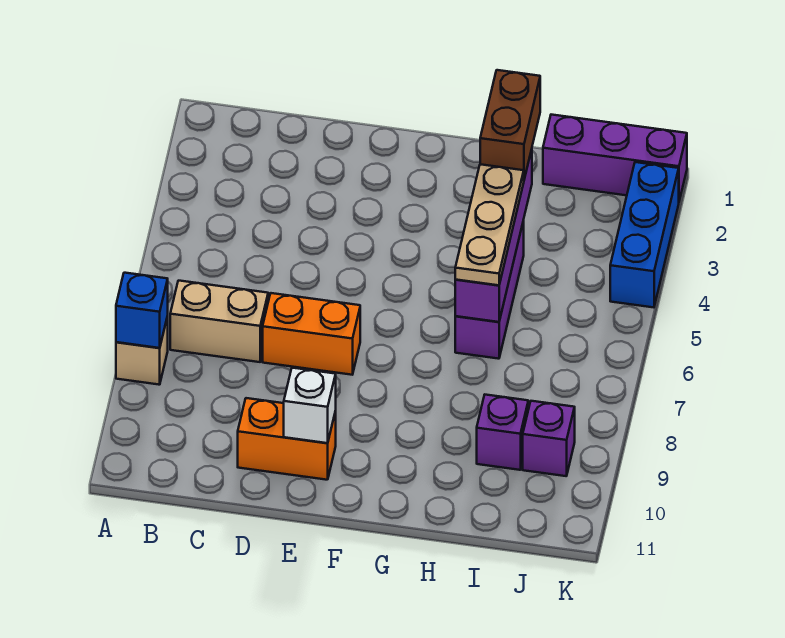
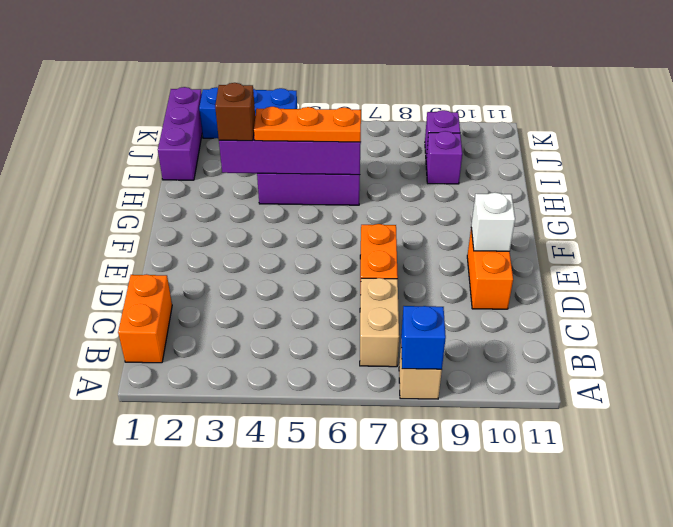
none -> orange 1x2 brick [118,274,172,363]
brown 1x2 brick [480,70,540,179] -> brown 1x1 brick [215,83,255,141]
tan 1x3 plate [455,164,524,285] -> orange 1x3 plate [254,107,361,142]

